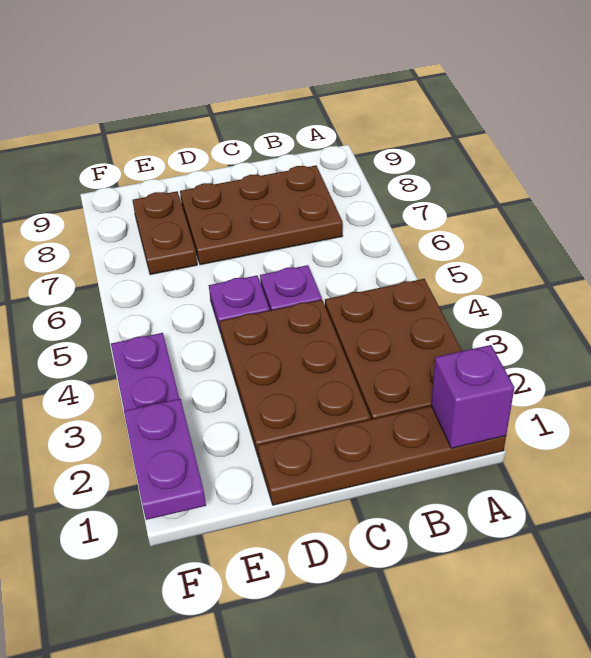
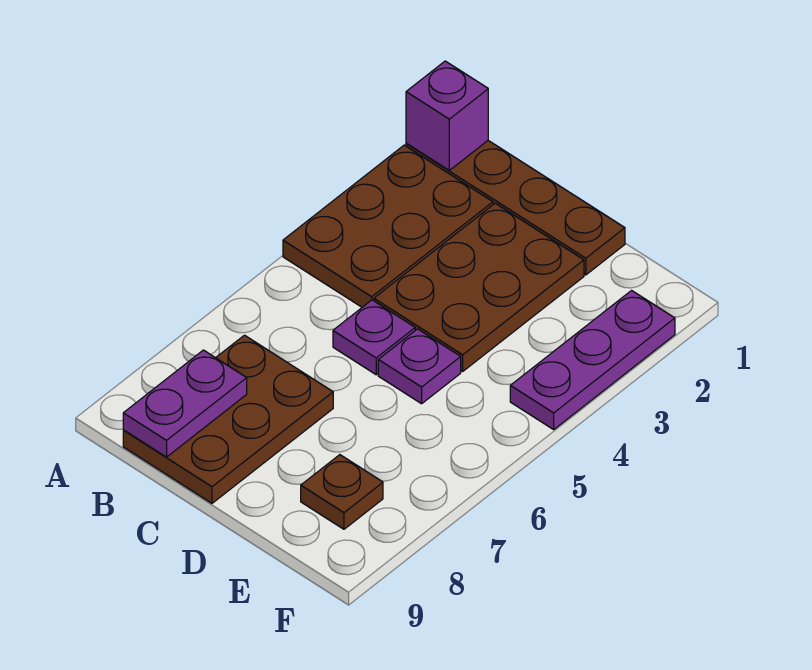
brown 2x3 plate [180,166,343,265] -> brown 2x3 plate turned to [123,335,333,503]
brown 1x2 plate [132,191,197,275] -> brown 1x1 plate [301,455,383,529]
purple 1x2 plate [124,399,206,520] -> purple 1x2 plate moved to [123,350,247,457]

